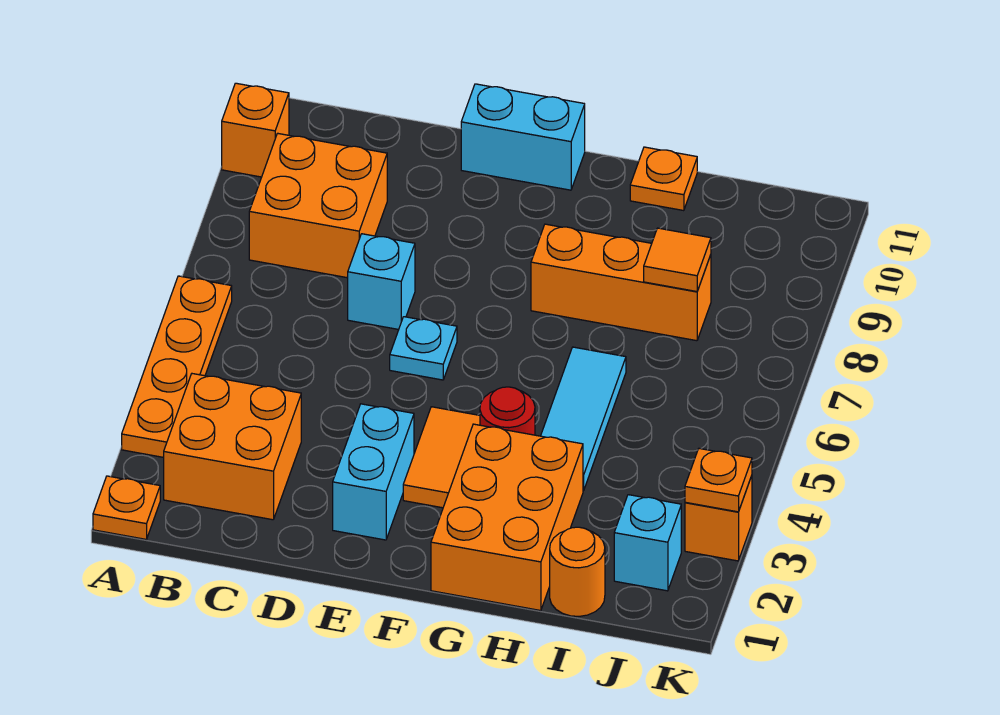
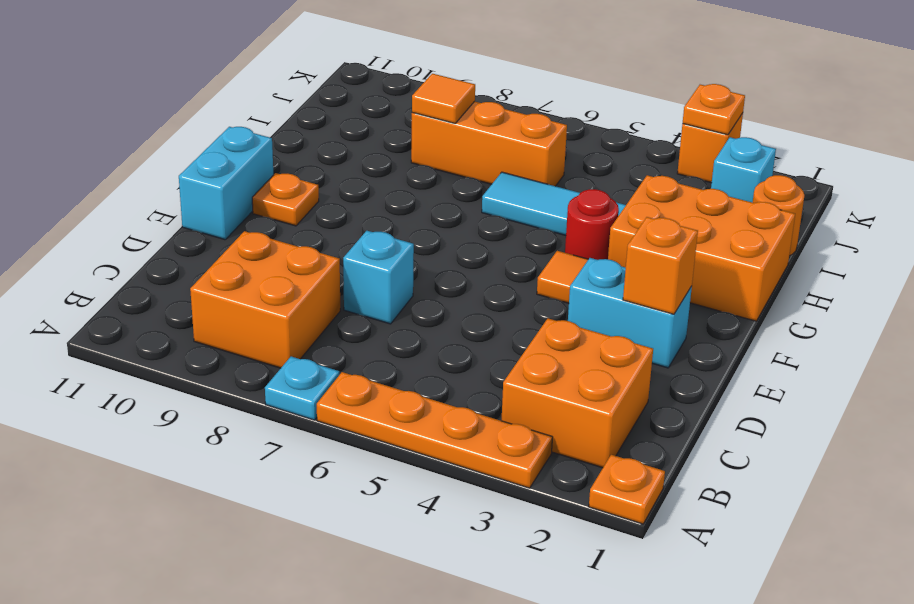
orange 1x1 brick [222,83,289,177] -> orange 1x1 brick moved to [623,217,698,314]
cyan 1x1 plate [390,317,457,380] -> cyan 1x1 plate moved to [265,356,339,420]
orange 1x3 brick [531,224,711,341] -> orange 1x3 brick turned to [411,101,567,186]
orange 1x1 plate [630,147,697,211] -> orange 1x1 plate moved to [252,173,319,226]

